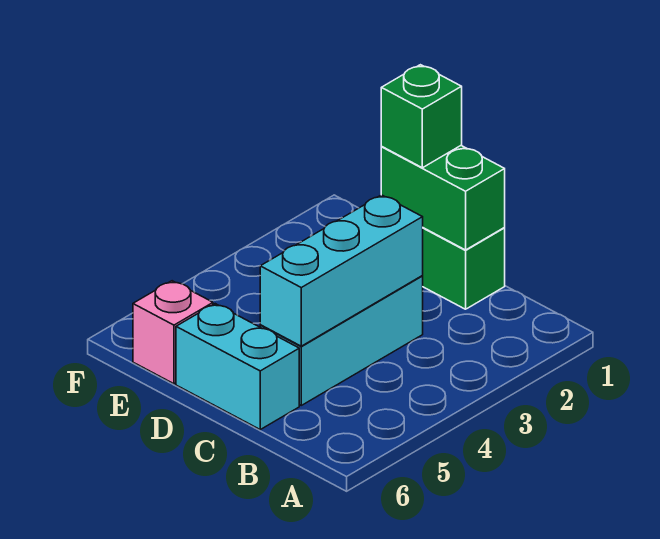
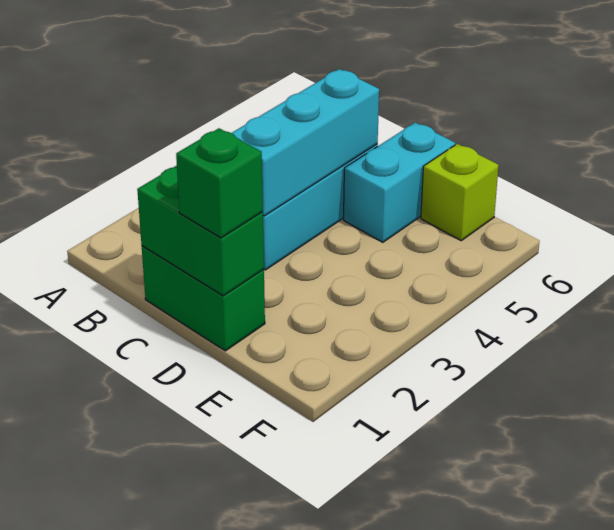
cyan 1x2 brick [176,304,299,429] -> cyan 1x2 brick turned to [344,122,455,242]
pink 1x1 brick [133,281,213,384] -> lime 1x1 brick [421,144,499,241]

